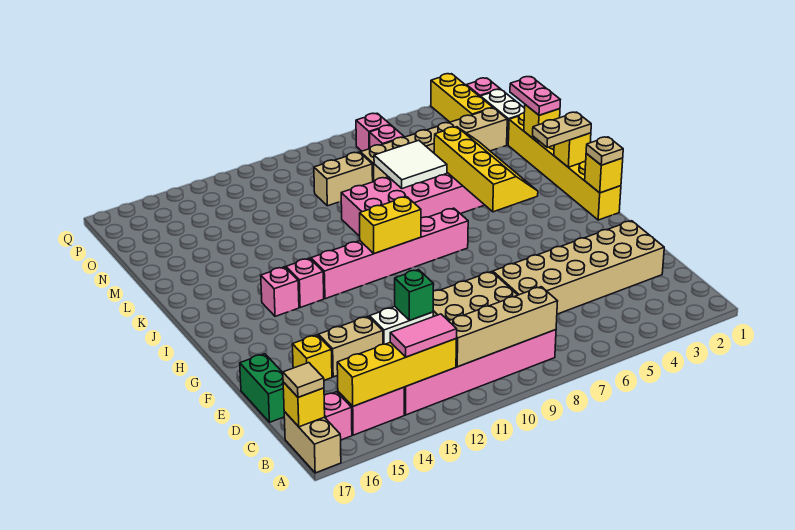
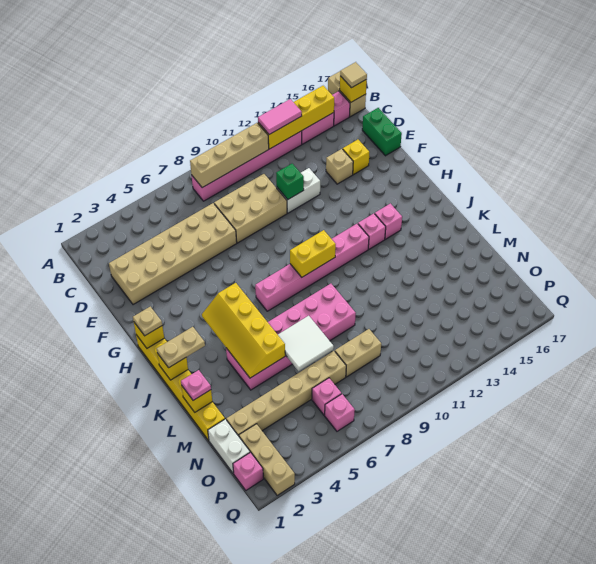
tan 1x2 brick [318,316,383,377] -> tan 1x1 brick [326,149,353,184]
pink 1x2 plate [510,77,560,115] -> pink 1x1 plate [181,370,211,401]
yellow 1x3 brick [431,74,493,122] -> tan 1x3 brick [239,424,295,496]

